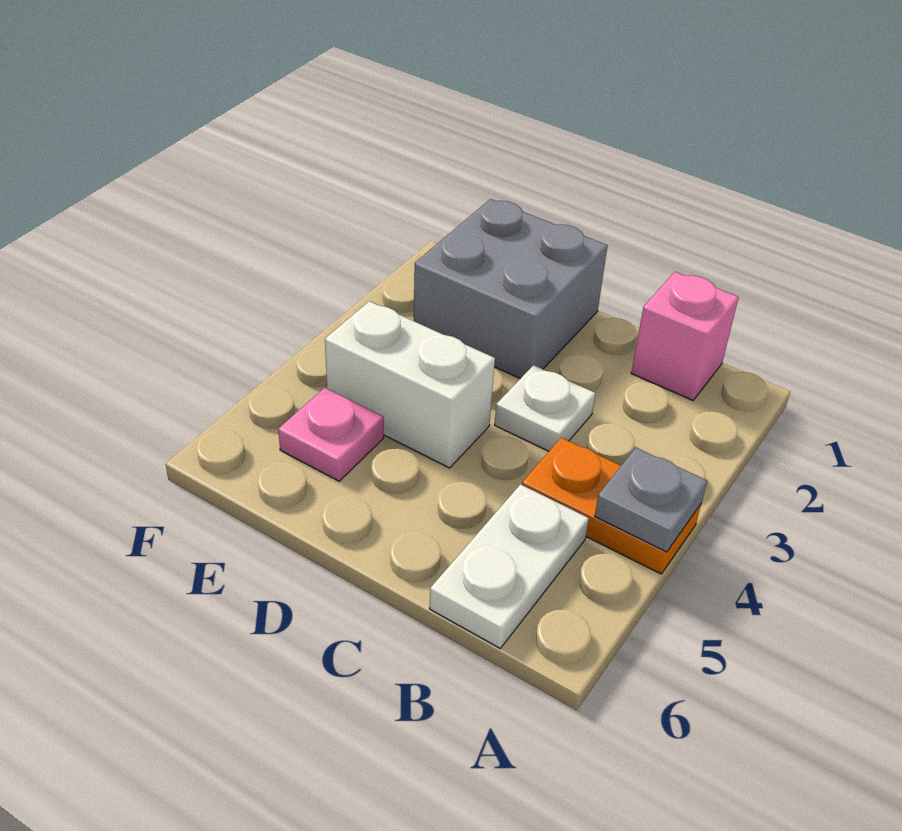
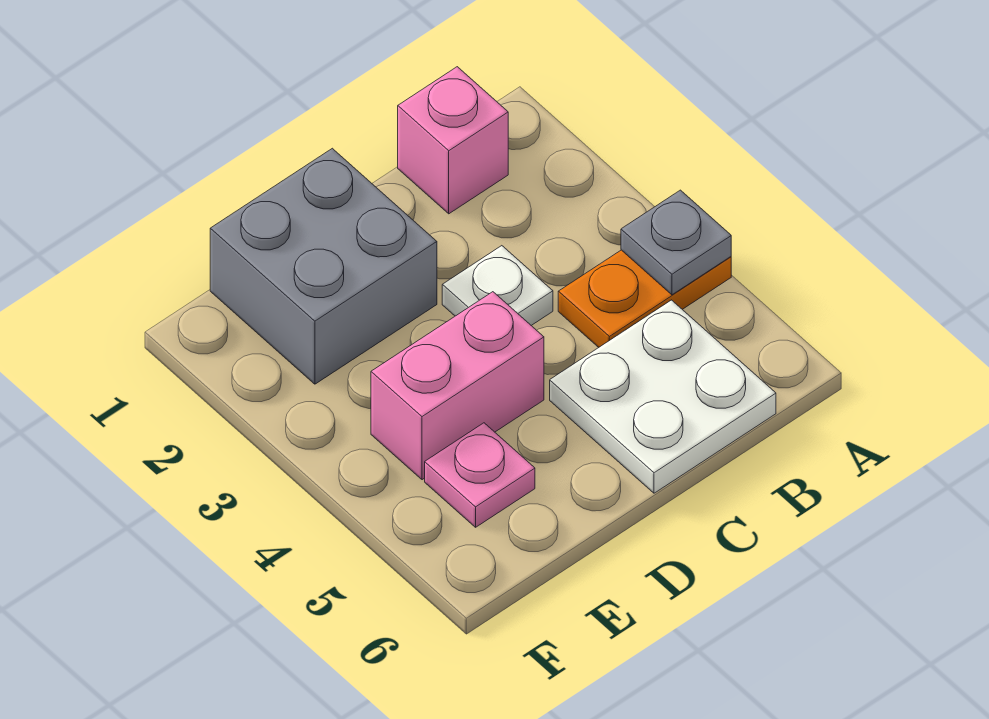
white 1x2 plate [430,484,589,648] -> white 2x2 plate [550,300,776,493]
white 1x2 brick [325,301,495,468] -> pink 1x2 brick [371,292,544,480]

